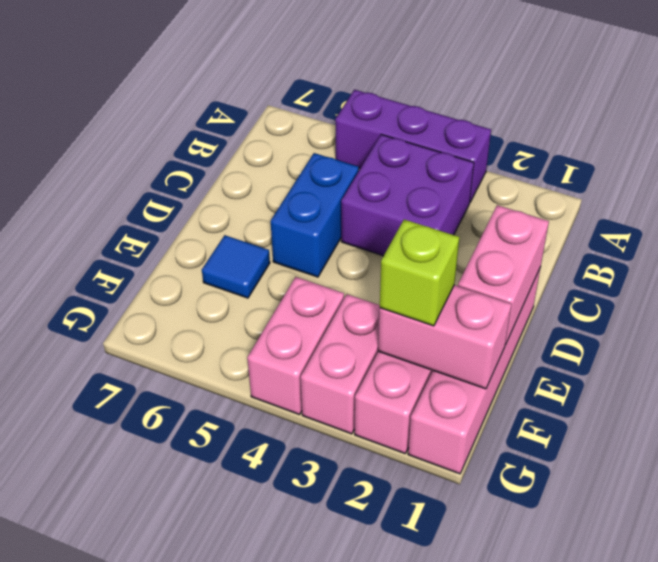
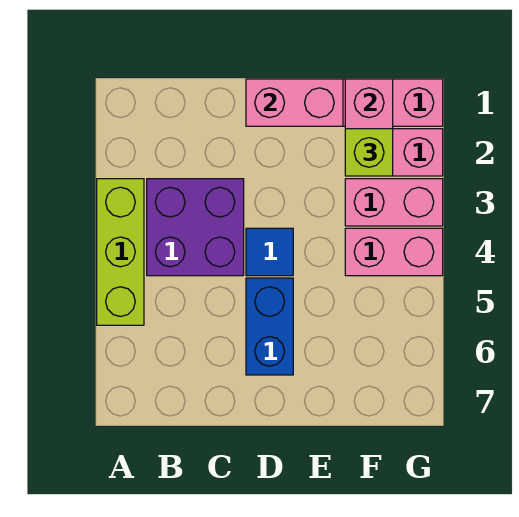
purple 1x3 brick [335,90,491,202] -> lime 1x3 brick [97,179,144,325]
blue 1x2 brick [271,153,359,277] -> blue 1x2 brick turned to [246,278,293,375]
blue 1x1 tile [202,235,270,298] -> blue 1x1 tile moved to [246,228,293,276]

